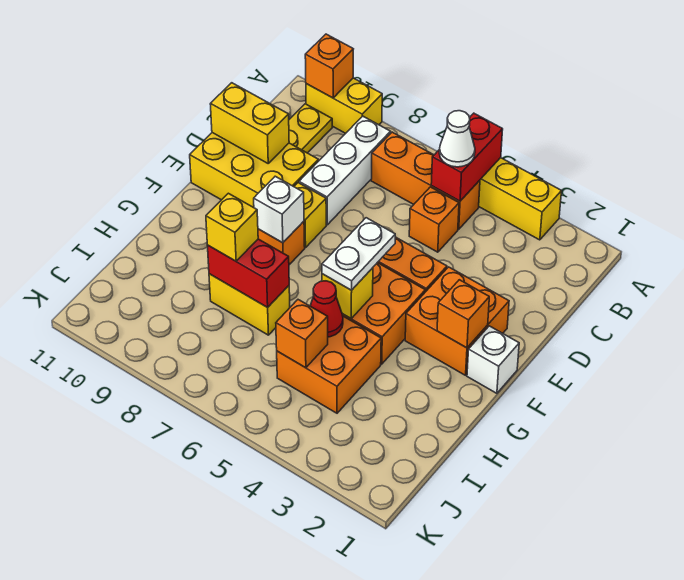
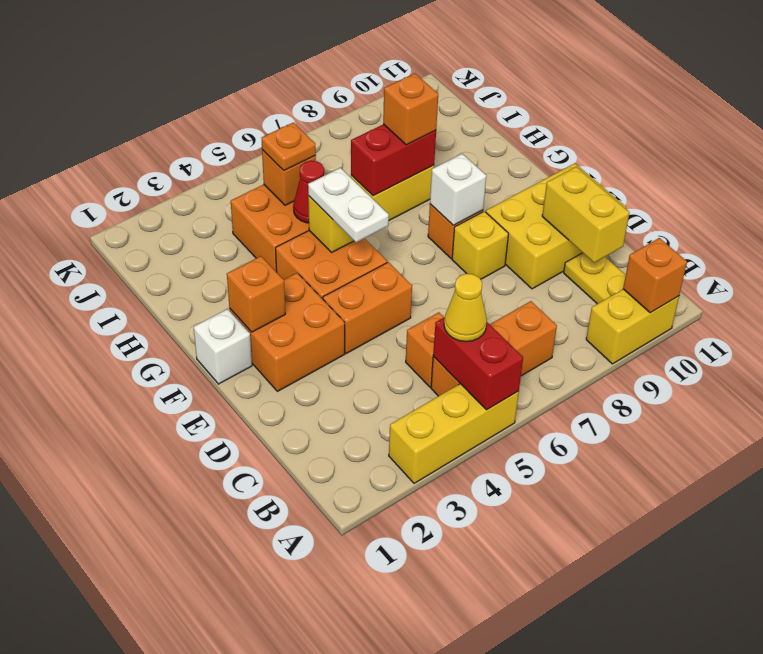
white 1x1 cone [439,111,475,167] -> yellow 1x1 cone [444,274,487,342]
white 1x3 brick [299,116,391,225] -> none
yellow 1x2 brick [210,83,289,163] -> yellow 1x2 brick turned to [542,167,629,263]
yellow 1x1 brick [206,193,258,261] -> orange 1x1 brick [383,73,438,145]
none -> orange 1x1 plate [262,122,316,171]

